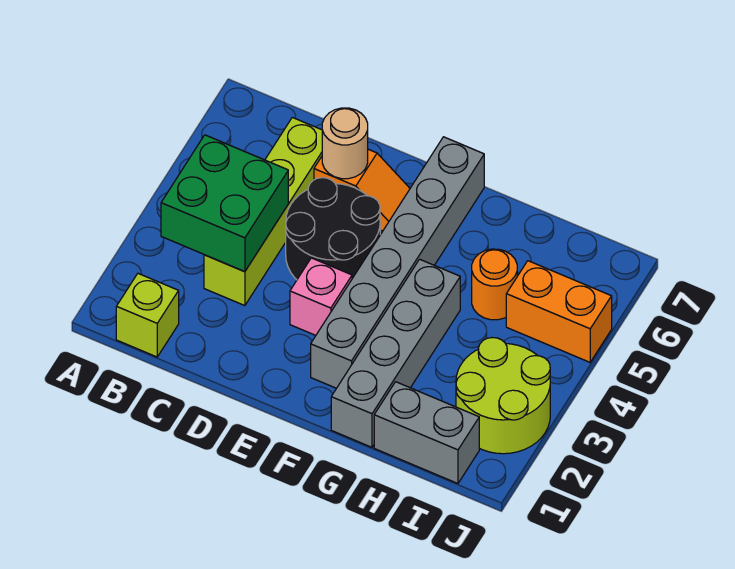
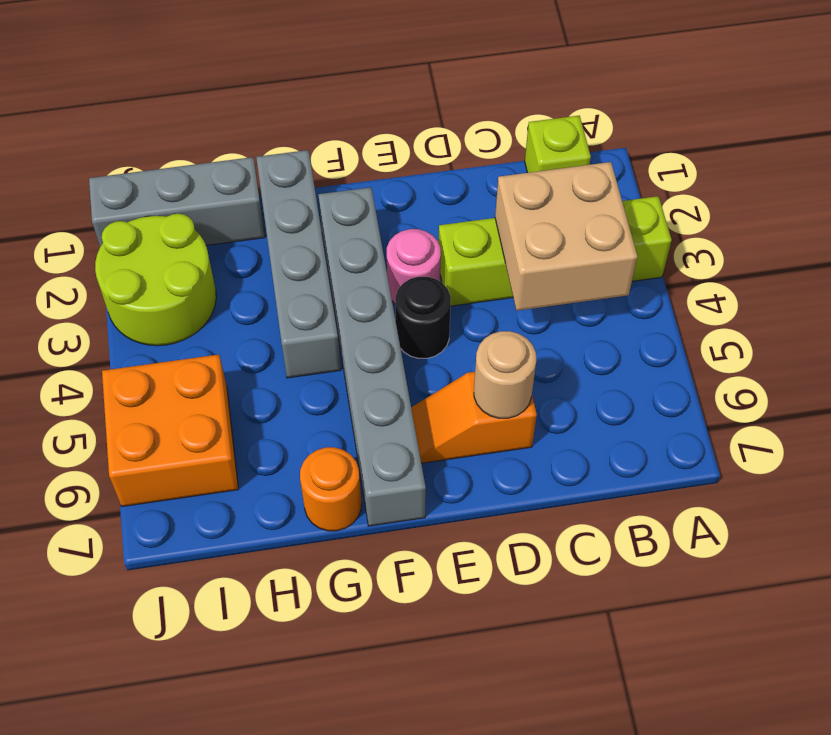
green 2x2 brick [161,135,288,272] -> tan 2x2 brick [495,162,638,311]
lime 1x4 brick [204,117,322,306] -> lime 1x4 brick turned to [439,196,672,306]
black 2x2 round brick [286,178,380,280] -> black 1x1 round brick [395,277,451,358]
pink 1x1 brick [290,258,352,335] -> pink 1x1 round brick [387,229,441,304]
grey 1x2 brick [374,382,479,483] -> grey 1x3 brick [89,157,265,247]
orange 1x1 round brick [472,249,517,320] -> orange 1x1 round brick moved to [300,447,361,531]
orange 1x2 brick [506,261,612,362] -> orange 2x2 brick [102,355,238,507]

